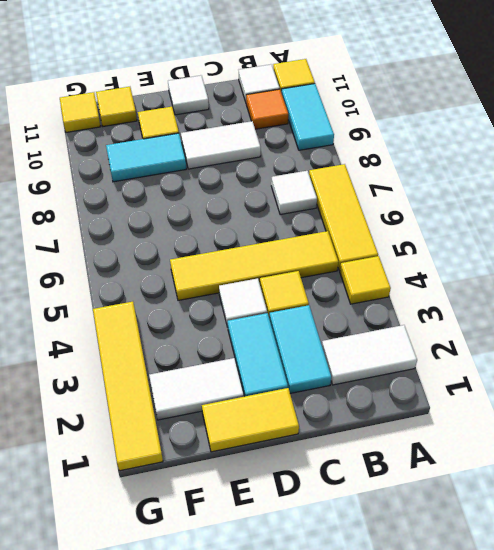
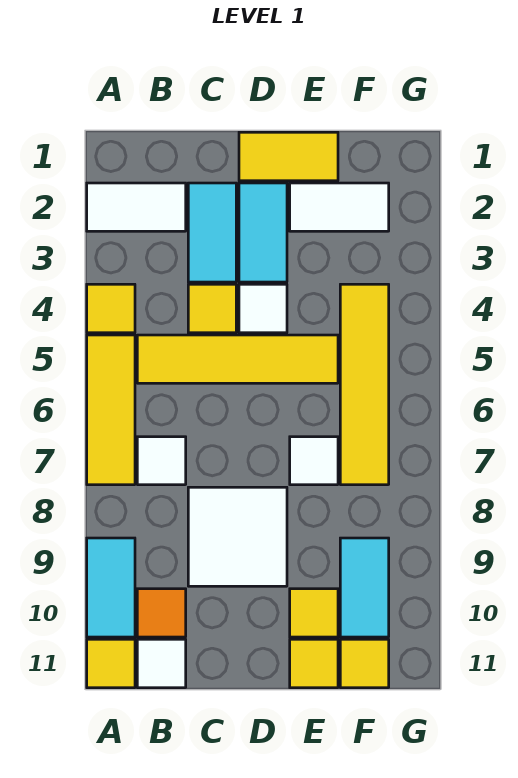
white 1x2 tile [181,121,261,169] -> white 2x2 tile [188,487,287,586]
white 1x1 tile [168,75,209,115] -> white 1x1 tile moved to [290,437,338,485]
cyan 1x2 tile [106,133,186,182] -> cyan 1x2 tile turned to [340,538,389,637]
yellow 1x4 tile [93,302,163,471] -> yellow 1x4 tile moved to [340,284,389,485]
yellow 1x1 tile [60,92,101,132] -> yellow 1x1 tile moved to [290,639,338,688]

